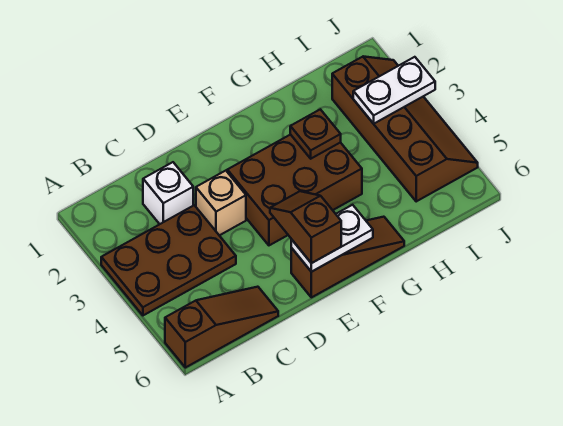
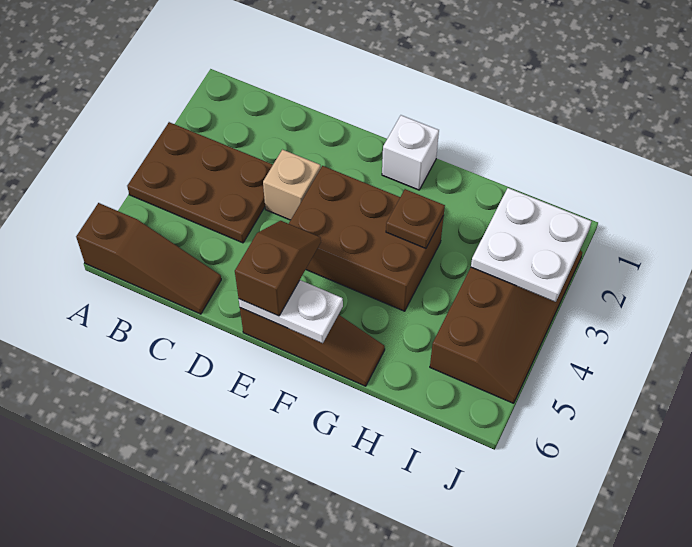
white 1x1 brick [143,162,193,224] -> white 1x1 brick moved to [382,115,439,190]
white 1x2 plate [353,57,435,124] -> white 2x2 plate [471,188,592,302]

